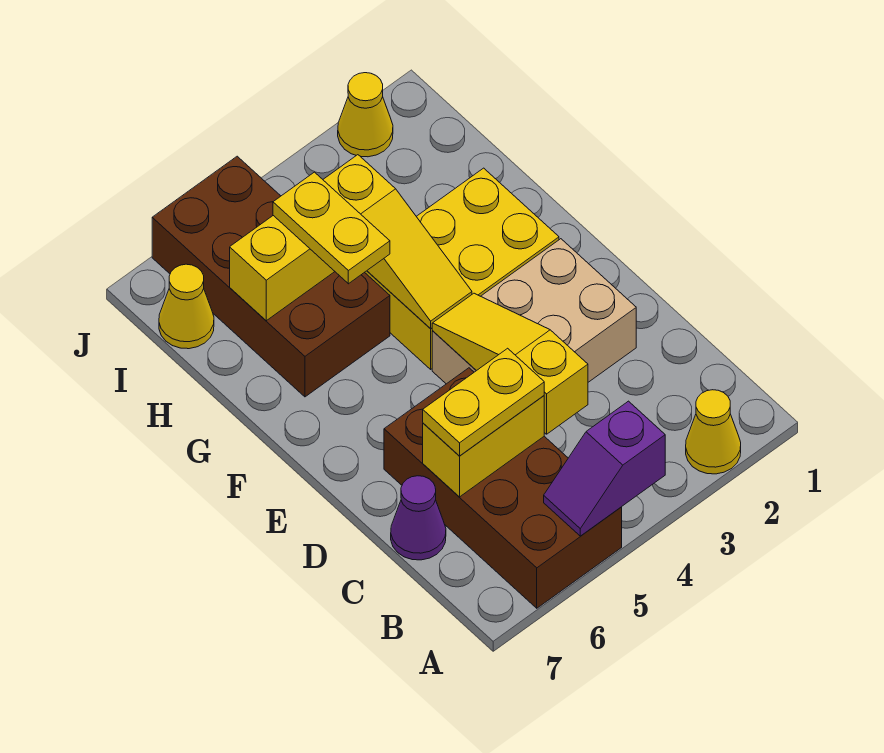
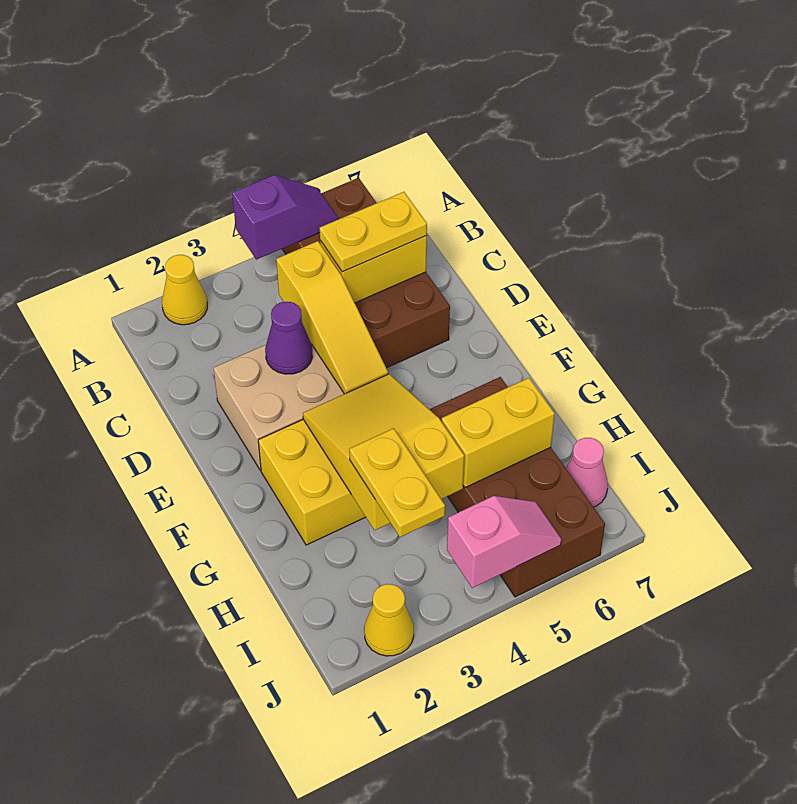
purple 1x1 cone [391,476,446,560] -> purple 1x1 cone moved to [265,302,313,374]
yellow 1x3 slope [323,155,472,329] -> yellow 2x3 slope [303,374,464,530]
yellow 1x2 plate [273,172,390,284] -> yellow 1x2 plate moved to [349,428,445,537]
yellow 1x1 cone [159,264,214,349] -> pink 1x1 cone [566,438,608,507]
none -> pink 1x2 slope [447,496,561,588]

